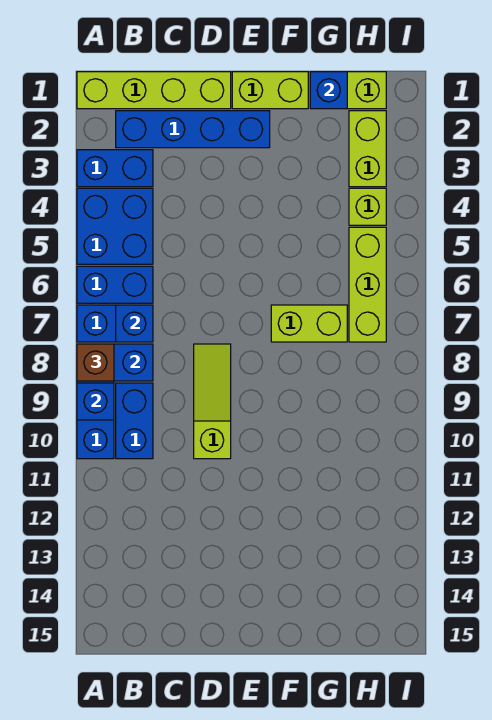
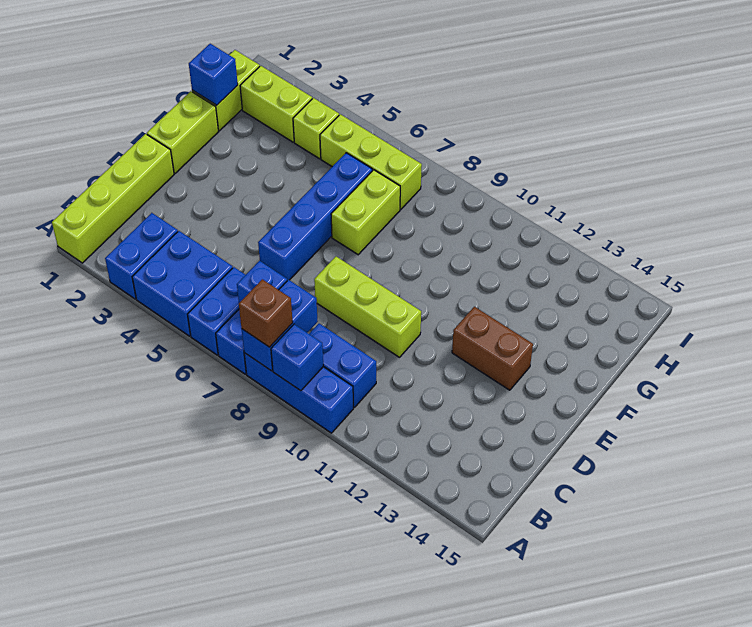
blue 1x4 brick [116,111,270,148] -> blue 1x4 brick moved to [258,153,372,281]
lime 1x3 slope [194,344,231,459] -> lime 1x3 brick [314,257,421,357]
none -> brown 1x2 brick [452,307,533,390]

